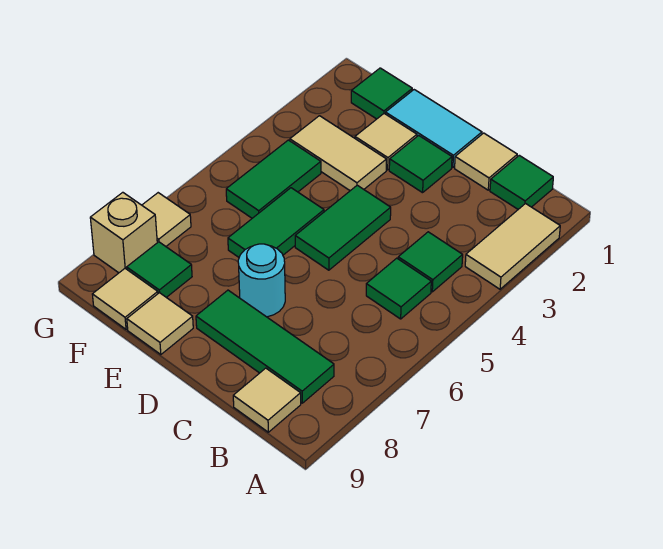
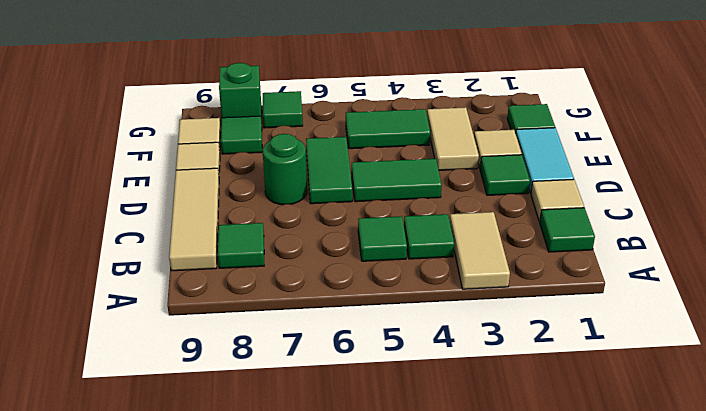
tan 1x2 tile [465,204,560,289] -> tan 1x2 tile turned to [450,212,510,289]
green 1x3 tile [196,290,334,403] -> green 1x1 tile [218,223,264,268]
tan 1x1 tile [233,368,301,432] -> tan 1x3 tile [169,168,219,271]
cyan 1x1 round brick [238,244,285,317] -> green 1x1 round brick [263,134,307,205]
green 1x2 tile [228,188,324,257] -> green 1x2 tile turned to [306,137,352,204]
tan 1x1 tile [142,193,191,246] -> green 1x1 tile [263,91,303,128]
tan 1x1 brick [90,192,157,273] -> green 1x1 brick [219,63,262,122]

